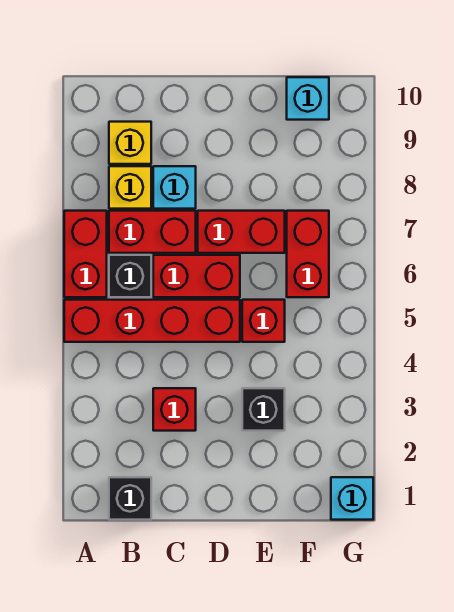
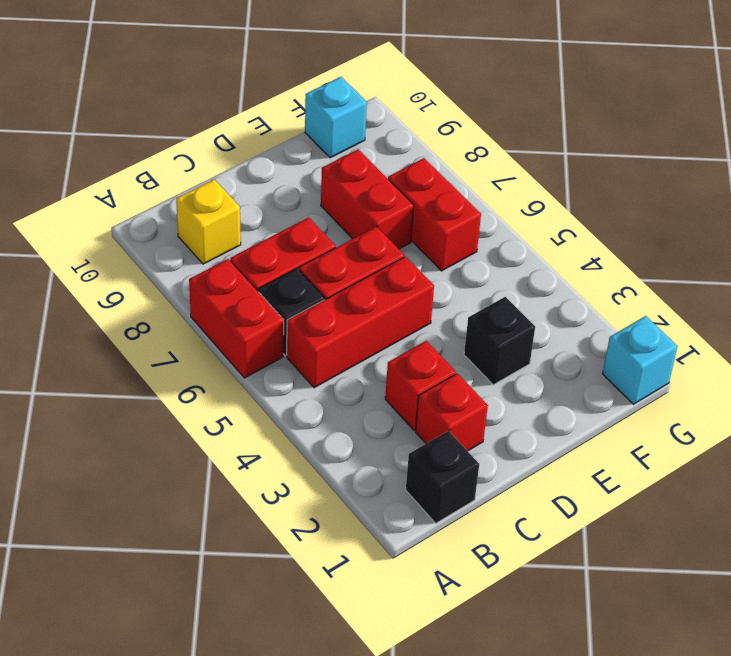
red 1x4 brick [64,300,240,342] -> red 1x3 brick [287,257,434,388]
yellow 1x1 brick [109,166,151,209] -> none
cyan 1x1 brick [153,166,196,209] -> none
red 1x2 brick [198,211,285,253] -> red 1x2 brick turned to [321,149,414,249]
red 1x1 brick [242,300,285,342] -> red 1x1 brick moved to [416,374,488,451]

